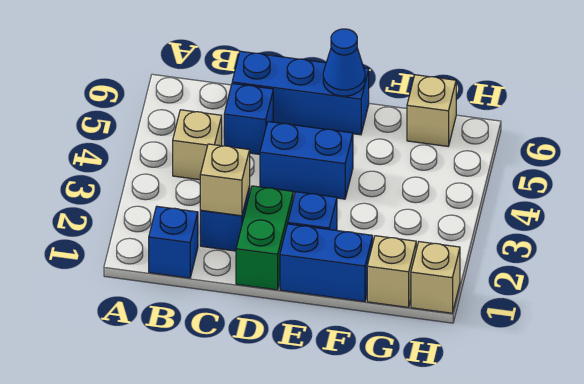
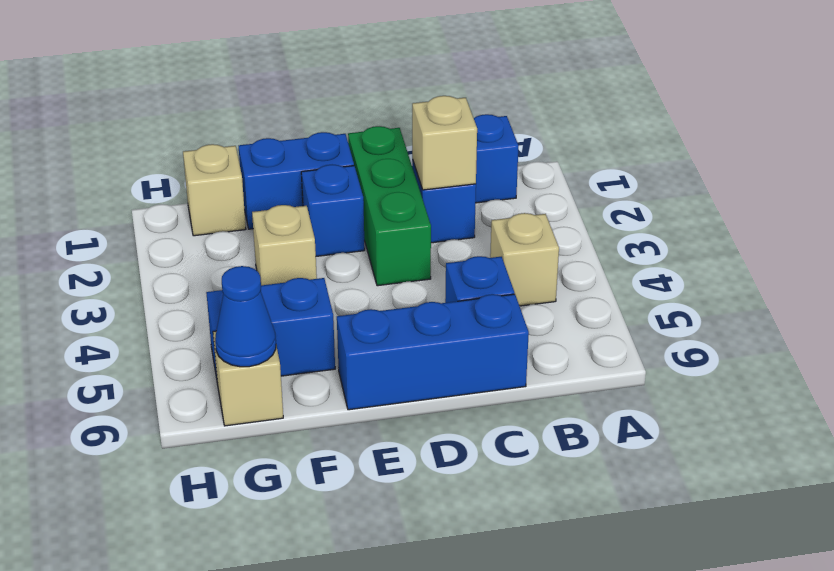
green 1x2 brick [236,186,293,290] -> green 1x3 brick [348,126,431,286]
blue 1x2 brick [260,122,353,199] -> blue 1x2 brick moved to [206,278,335,384]
blue 1x1 cone [323,29,365,96] -> blue 1x1 cone moved to [215,266,276,367]
tan 1x1 brick [411,242,460,313] -> tan 1x1 brick moved to [252,205,317,285]

